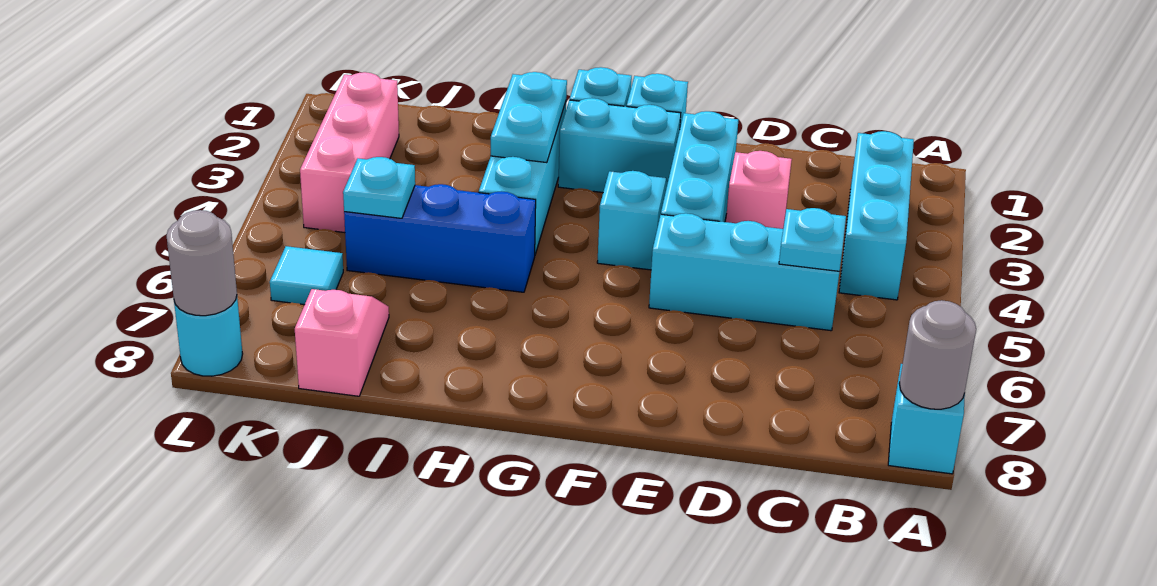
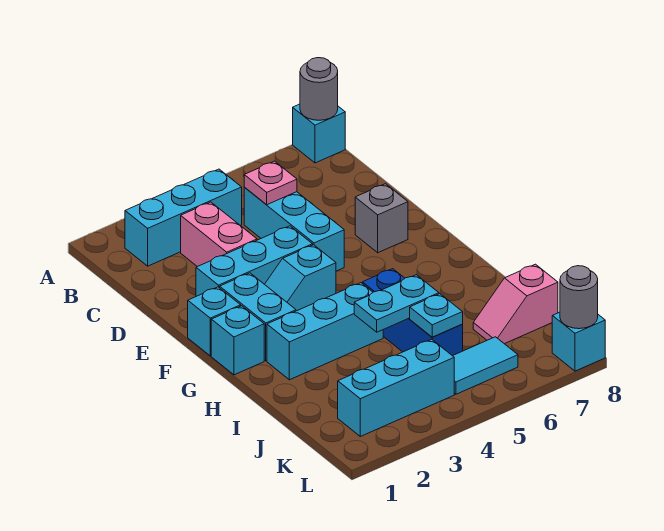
cyan 1x1 plate [779,208,846,271] -> pink 1x1 plate [244,161,297,205]
pink 1x1 brick [726,151,792,229] -> pink 1x2 brick [181,202,257,267]
none -> grey 1x1 brick [355,184,408,253]
cyan 1x2 plate [491,72,567,163] -> cyan 1x2 plate moved to [354,275,439,332]
pink 1x3 brick [300,72,399,233] -> cyan 1x3 brick [338,339,454,436]
cyan 1x1 tile [270,246,343,305] -> cyan 1x2 tile [453,337,518,394]
cyan 1x1 round brick [174,297,243,376] -> cyan 1x1 brick [552,312,605,371]

